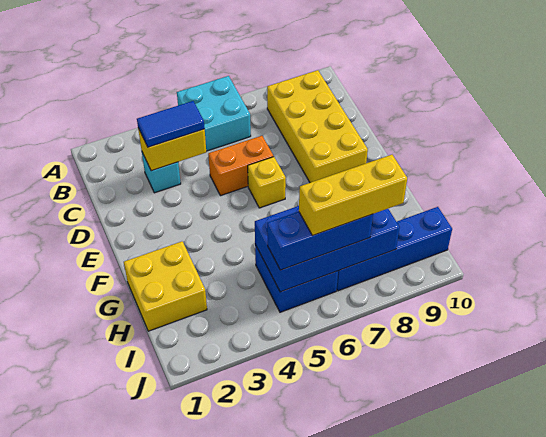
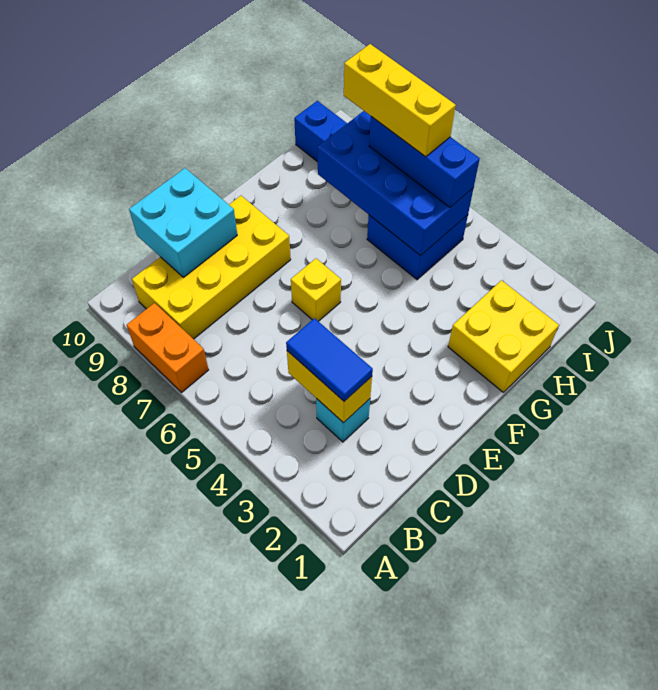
cyan 2x2 brick [177,76,251,151] -> cyan 2x2 brick moved to [129,168,237,277]
orange 1x2 brick [208,136,273,196] -> orange 1x2 brick moved to [127,303,209,392]

